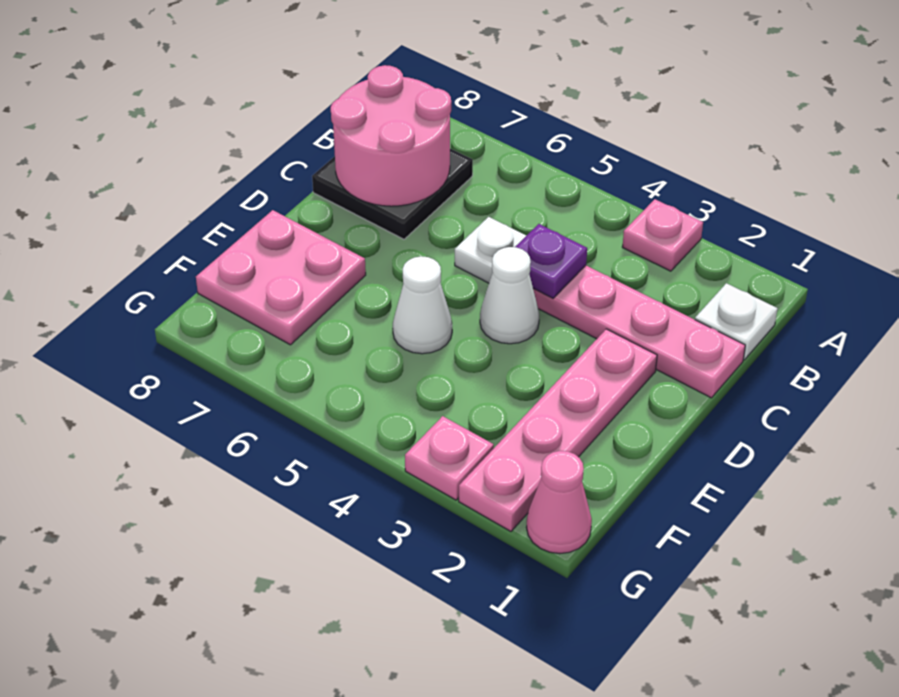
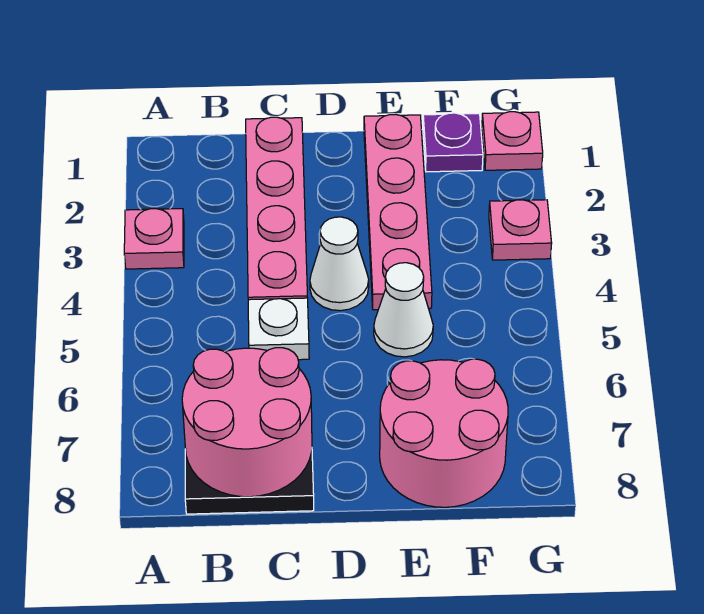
white 1x1 plate [695,283,778,360] -> none
purple 1x1 plate [515,224,587,298] -> purple 1x1 plate moved to [423,113,483,172]
pink 1x4 plate [459,329,657,531] -> pink 1x4 plate turned to [364,114,432,310]
pink 2x2 plate [196,210,366,345] -> pink 2x2 round brick [380,359,508,507]
pink 1x1 cone [527,451,592,554] -> pink 1x1 plate [482,112,543,170]

